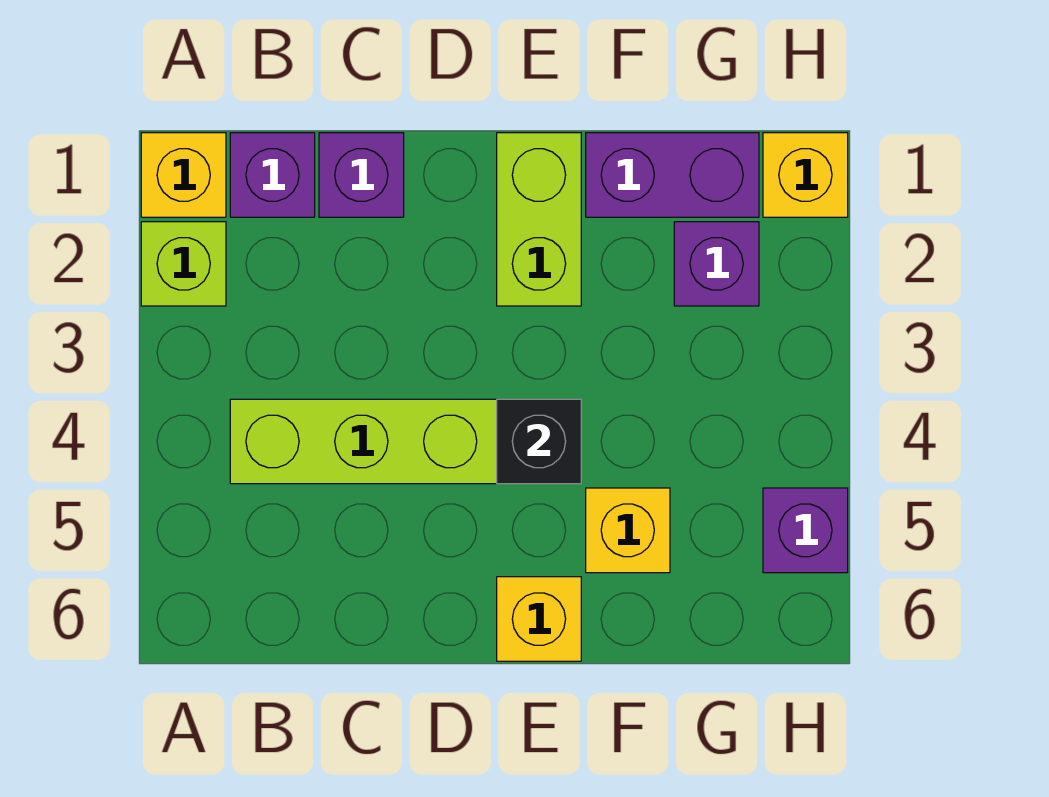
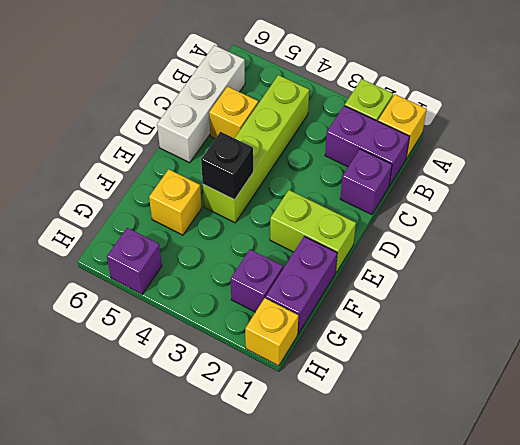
purple 1x1 brick [230,133,315,217] -> purple 1x2 brick [325,106,410,186]
none -> white 1x3 brick [157,45,245,163]
yellow 1x1 brick [497,577,581,661] -> yellow 1x1 brick moved to [209,86,258,139]

